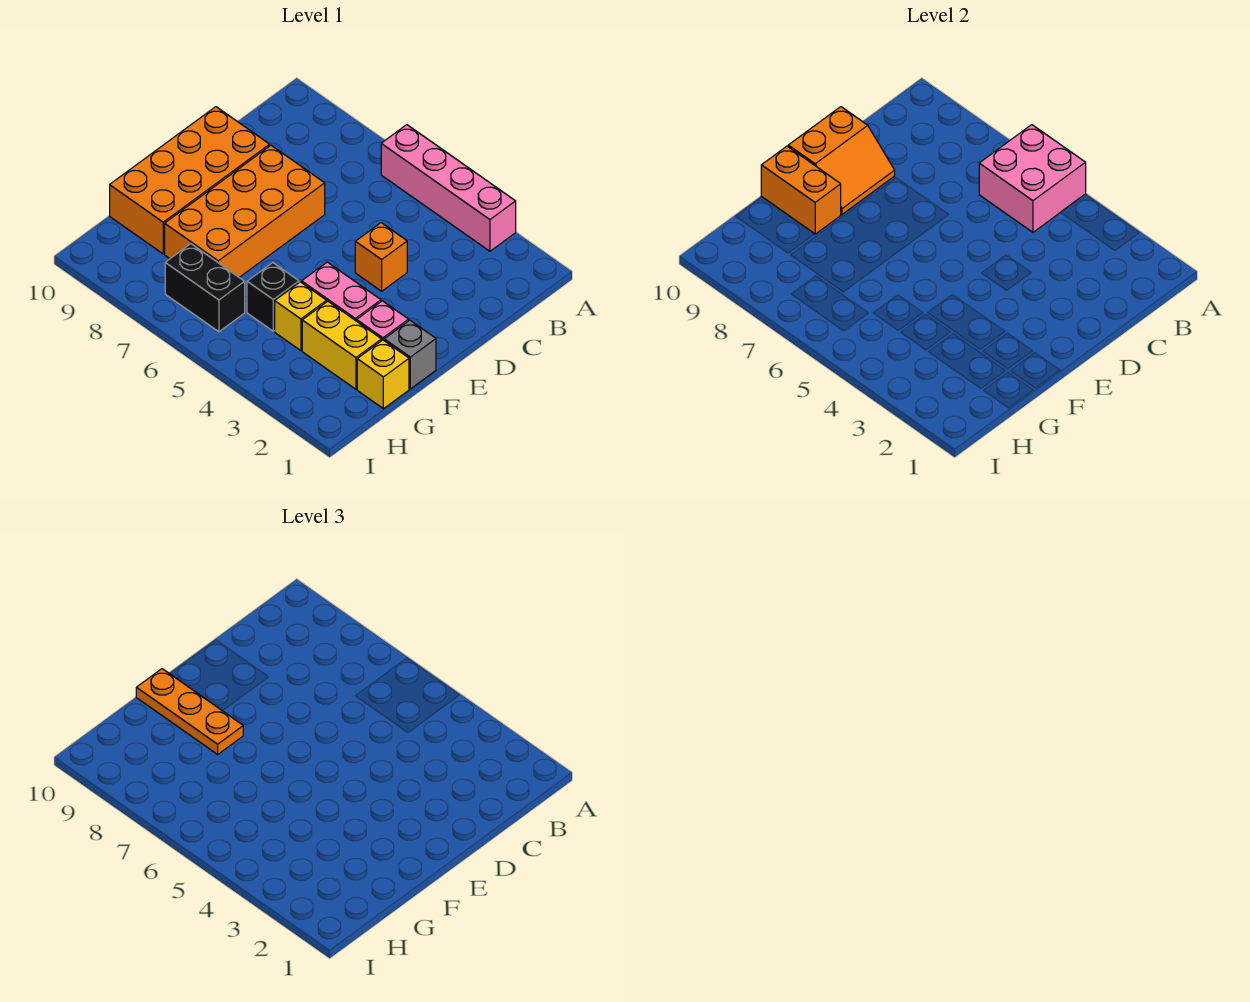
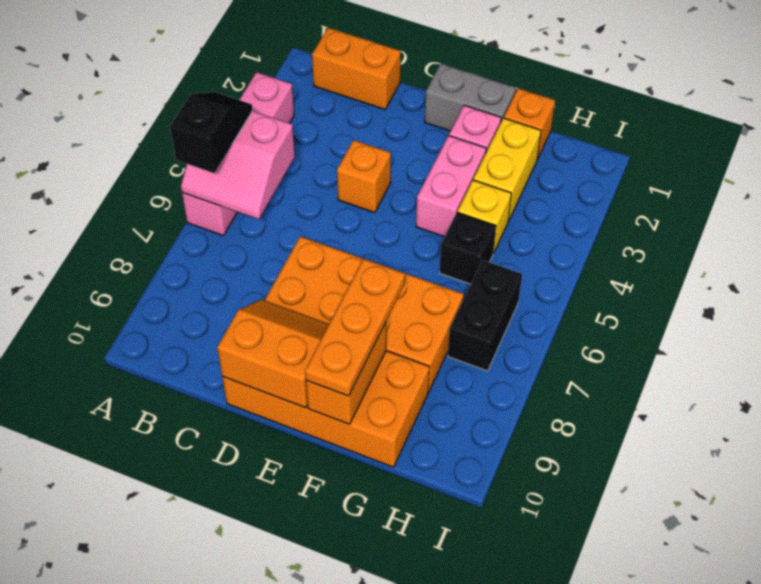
pink 2x2 brick [979,125,1086,232] -> pink 2x2 slope [181,111,295,219]
none -> black 1x2 slope [170,92,253,173]
none -> orange 1x2 brick [312,28,401,109]
grey 1x1 brick [384,320,436,389] -> grey 1x2 brick [425,64,516,131]
yellow 1x1 brick [357,340,409,409] -> orange 1x1 brick [504,88,555,160]

